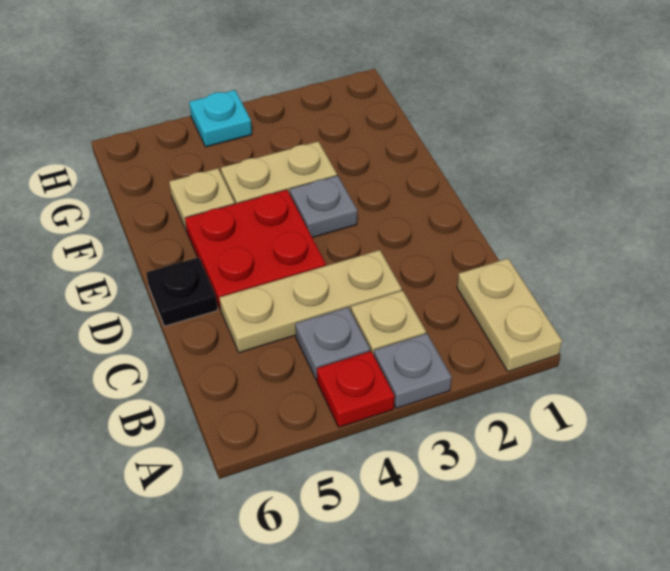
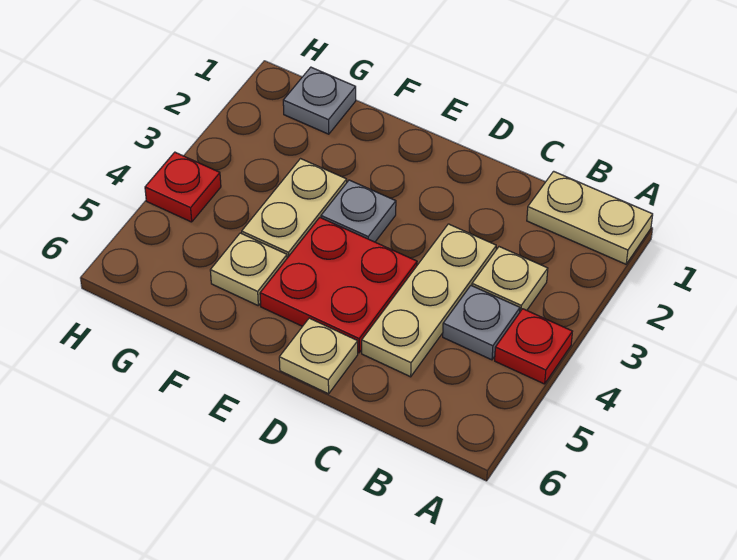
grey 1x1 plate [374,334,452,408] -> grey 1x1 plate moved to [283,67,356,134]
black 1x1 plate [146,257,217,326] -> tan 1x1 plate [279,318,358,394]
cyan 1x1 plate [189,90,252,147] -> red 1x1 plate [145,152,221,222]

